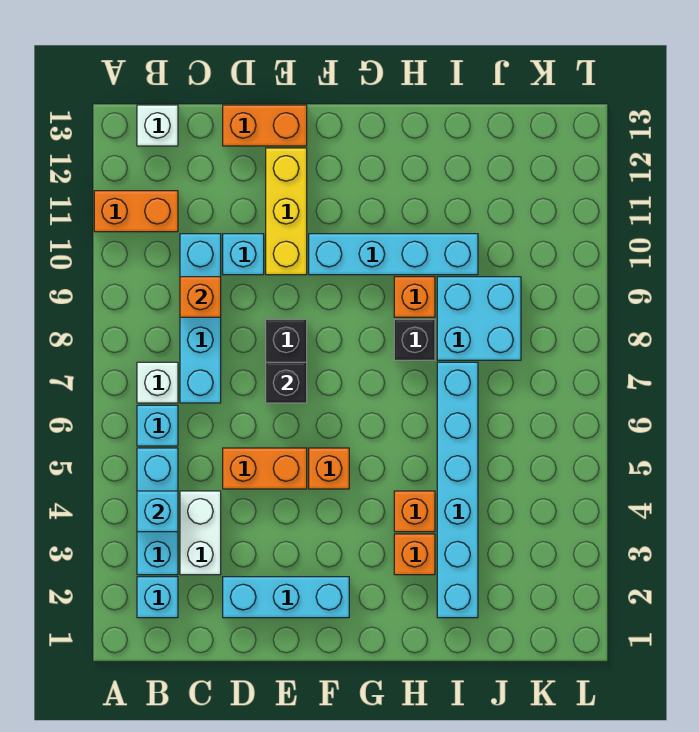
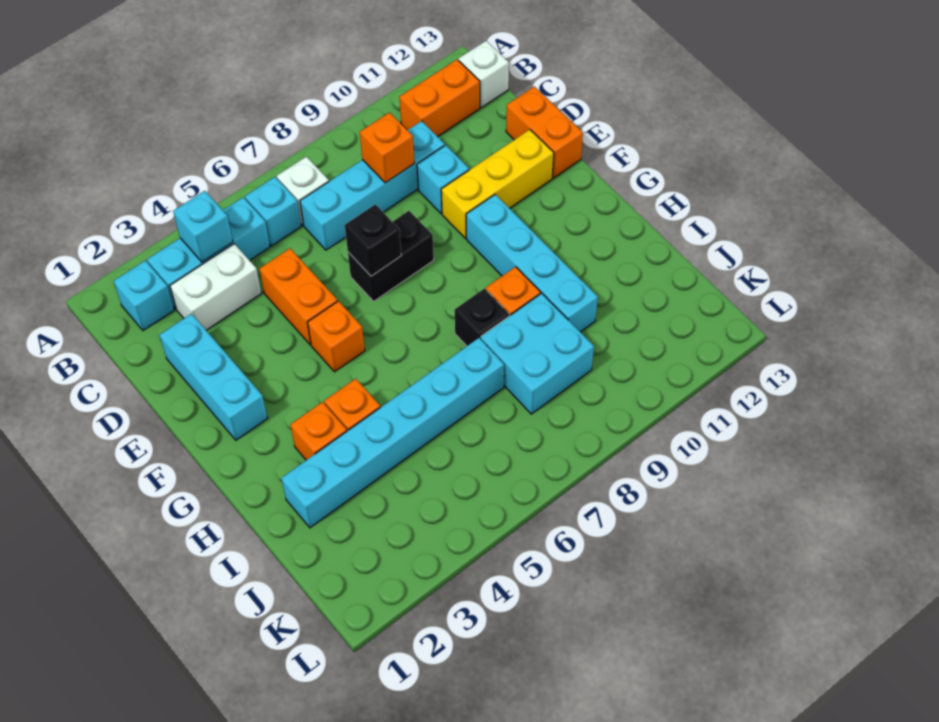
orange 1x2 brick [94,191,178,232] -> orange 1x2 brick turned to [400,60,480,137]

